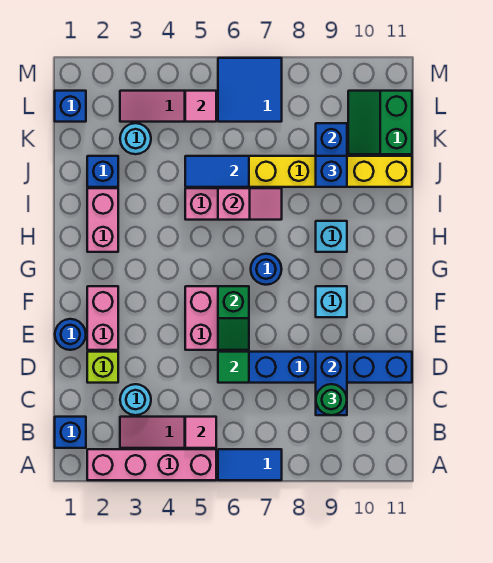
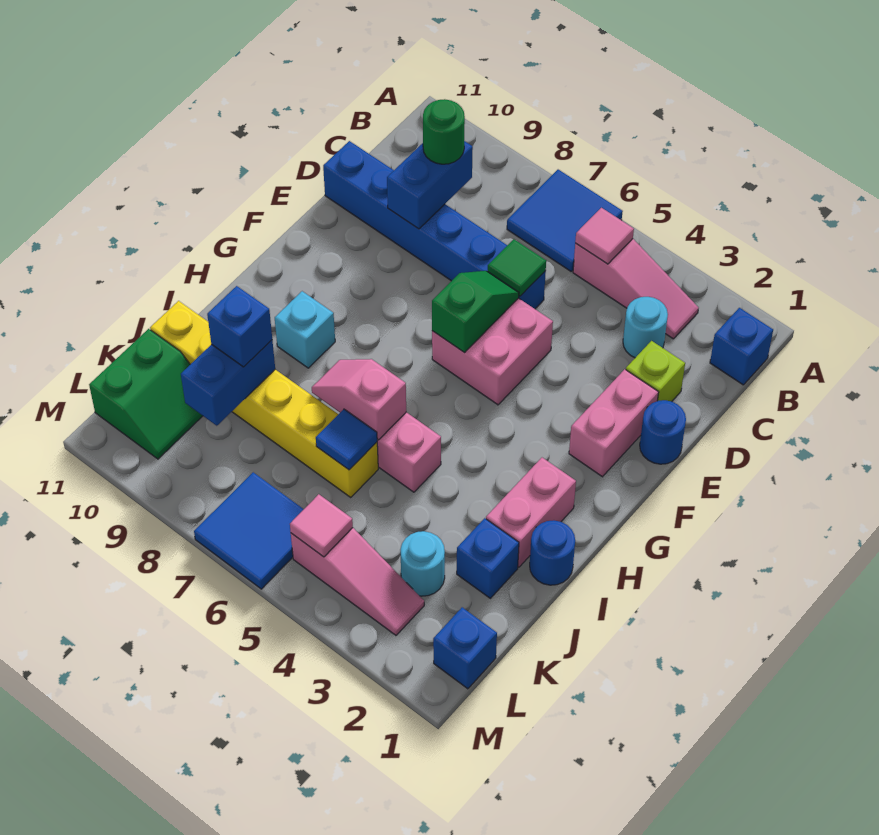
pink 1x4 brick [87,449,216,480] -> none
blue 1x2 tile [218,449,282,480] -> blue 2x2 tile [507,170,623,271]
cyan 1x1 brick [316,286,347,317] -> none
blue 1x1 round brick [251,254,282,285] -> blue 1x1 round brick moved to [530,520,575,585]
blue 1x2 tile [185,156,249,187] -> blue 1x1 tile [316,409,378,470]

